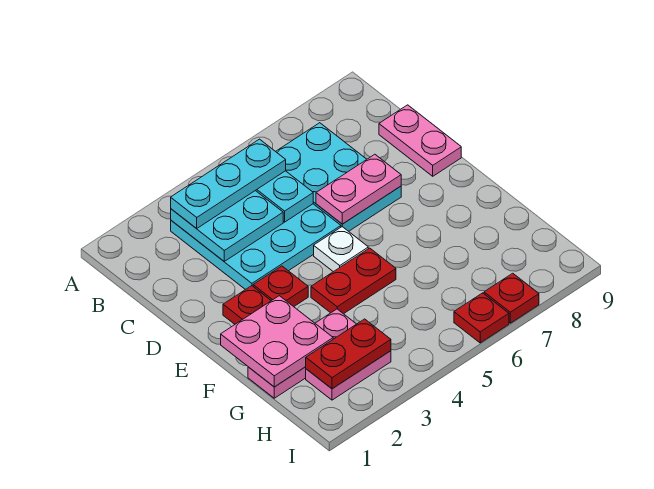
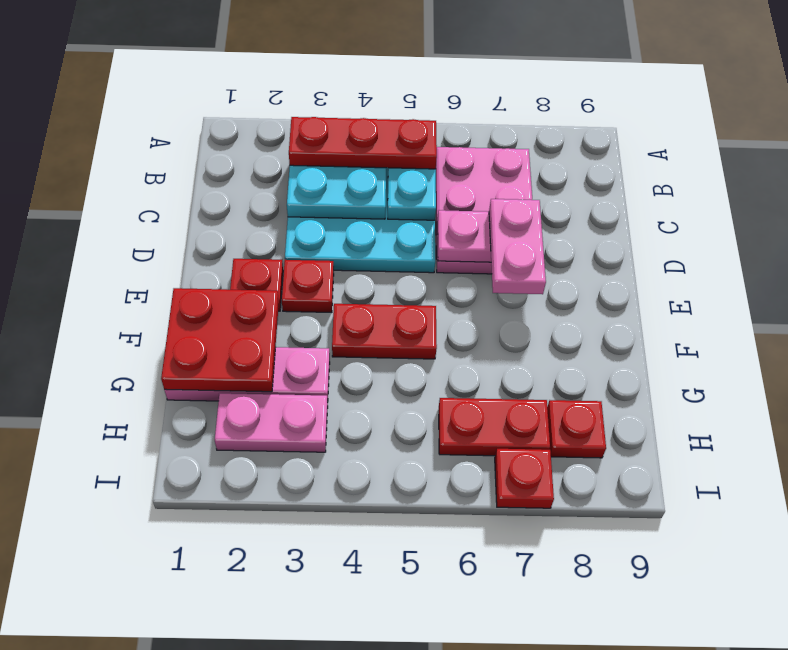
cyan 1x3 plate [171,139,286,229] -> red 1x3 plate [289,117,437,169]
cyan 2x3 plate [276,123,401,231] -> pink 2x3 plate [436,147,532,274]
pink 1x2 plate [379,105,461,176] -> pink 1x2 plate moved to [489,199,546,294]
white 1x1 plate [314,227,368,272] -> none
pink 2x2 plate [221,296,333,387] -> red 2x2 plate [161,288,279,392]
red 1x2 plate [306,319,391,389] -> red 1x2 plate moved to [439,398,550,456]
red 1x1 plate [454,293,509,343] -> red 1x1 plate moved to [547,400,606,458]

